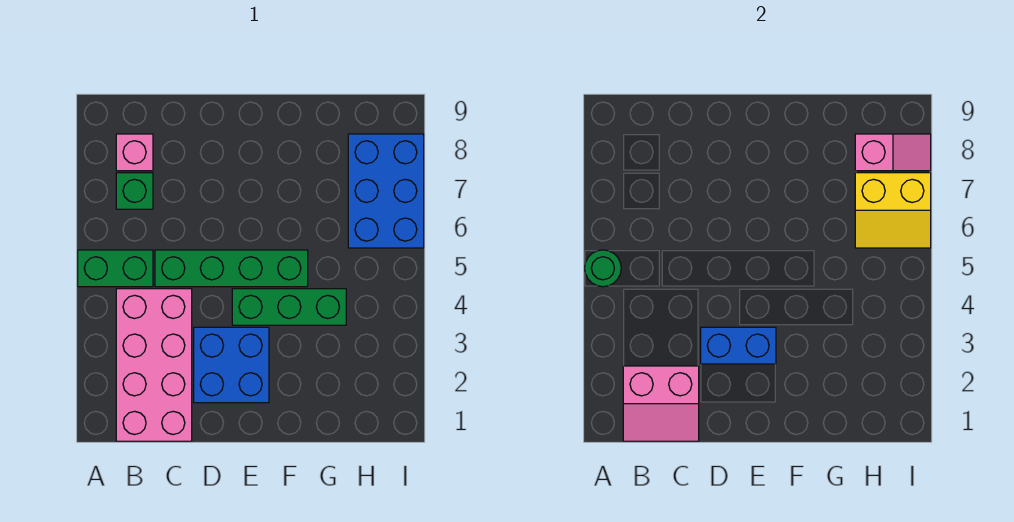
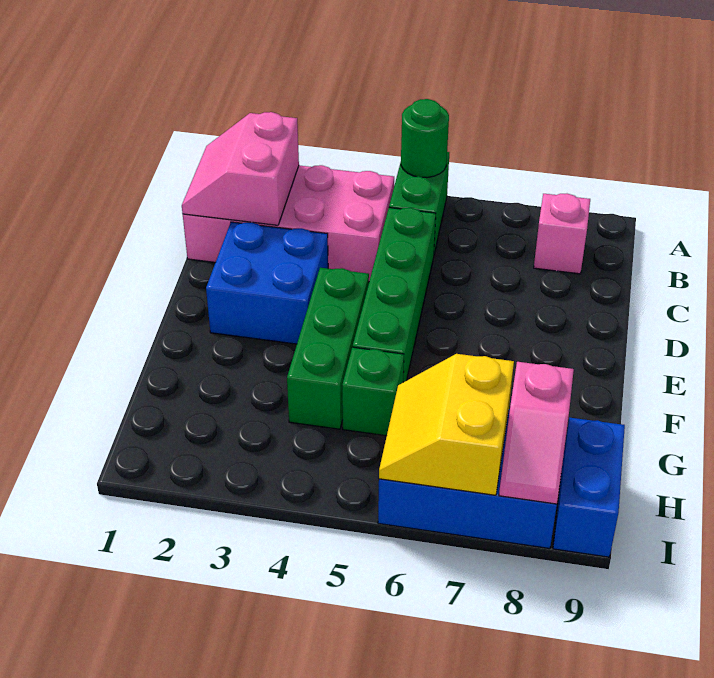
green 1x1 brick [116,173,153,209] -> green 1x1 brick moved to [342,347,404,436]
blue 1x2 brick [701,327,776,364] -> blue 1x2 brick moved to [553,418,625,557]

